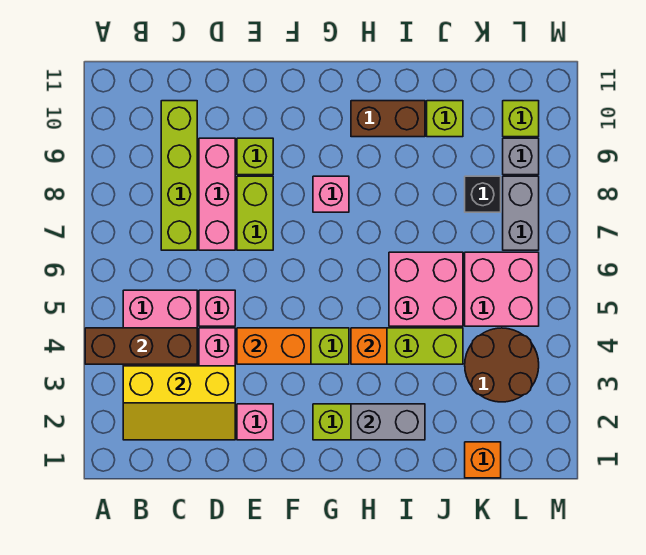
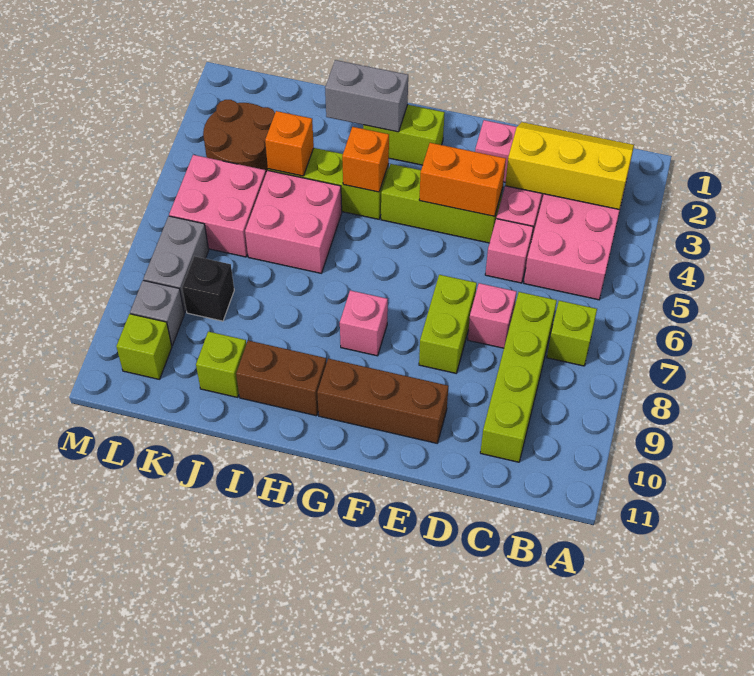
brown 1x3 brick [85,328,197,364] -> brown 1x3 brick moved to [317,359,448,443]
pink 1x3 brick [199,138,235,250] -> pink 1x1 brick [468,283,516,348]
lime 1x1 brick [237,138,273,175] -> lime 1x1 brick moved to [547,301,597,366]
orange 1x1 brick [465,442,501,478] -> orange 1x1 brick moved to [265,111,314,176]

